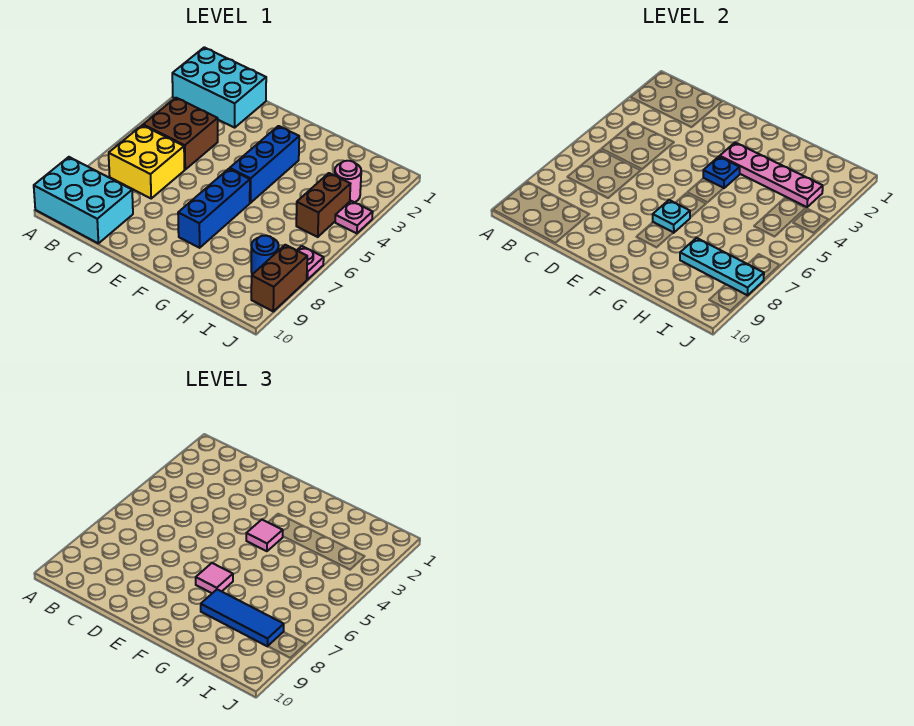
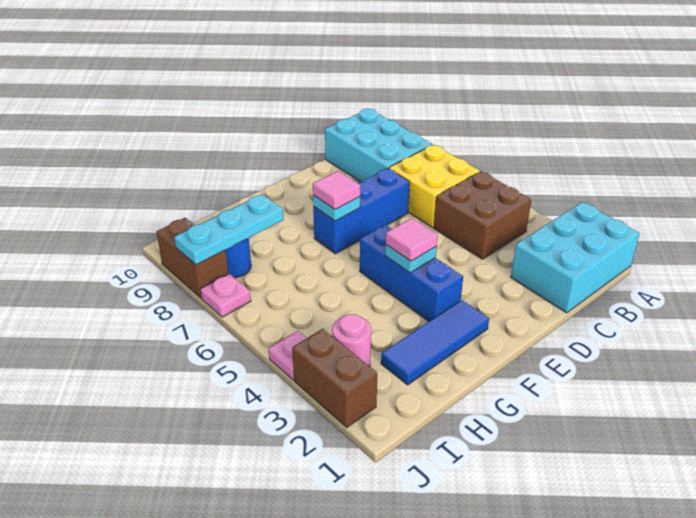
cyan 2x3 brick [34,157,133,243] -> cyan 2x3 brick turned to [325,109,432,182]
pink 1x4 plate [720,143,823,207] -> none
blue 1x1 plate [703,157,740,188] -> cyan 1x1 plate [385,245,437,273]
blue 1x3 brick [178,169,250,248] -> blue 1x3 brick turned to [313,168,410,254]
blue 1x3 tile [201,589,284,646] -> blue 1x3 tile moved to [381,300,489,385]
brown 1x2 brick [296,173,350,237] -> brown 1x2 brick moved to [292,329,377,427]

